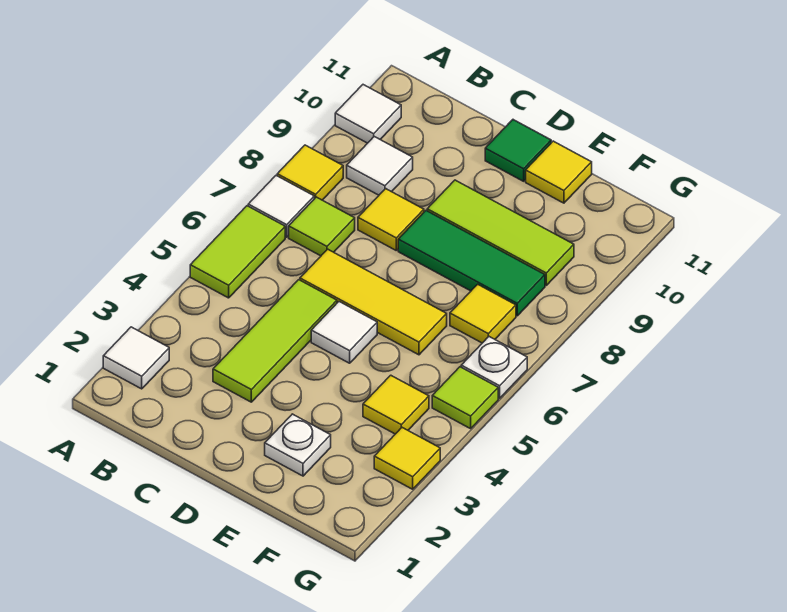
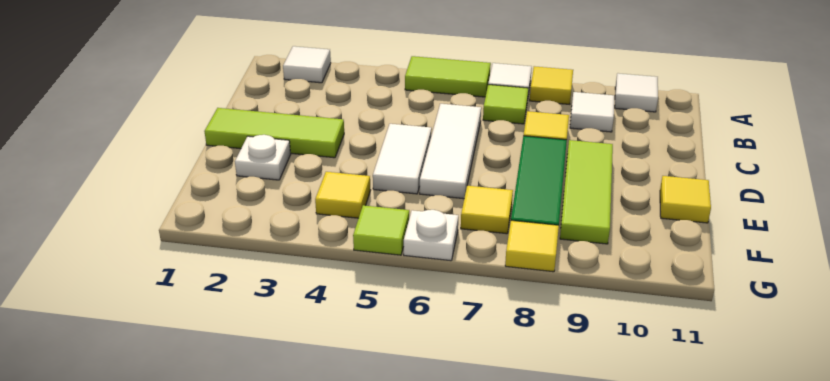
lime 1x3 tile [213,280,337,402] -> lime 1x3 tile moved to [204,108,344,158]
yellow 1x3 tile [300,249,447,355] -> white 1x3 tile [420,104,481,199]
white 1x1 tile [311,302,377,363] -> white 1x2 tile [373,124,432,194]
green 1x1 tile [485,120,551,181] -> none
yellow 1x1 tile [374,428,440,489] -> yellow 1x1 tile moved to [505,221,559,272]

